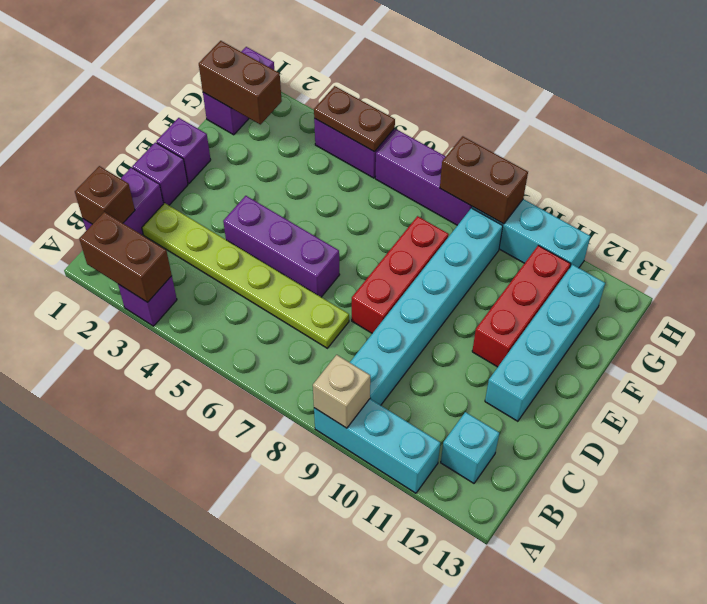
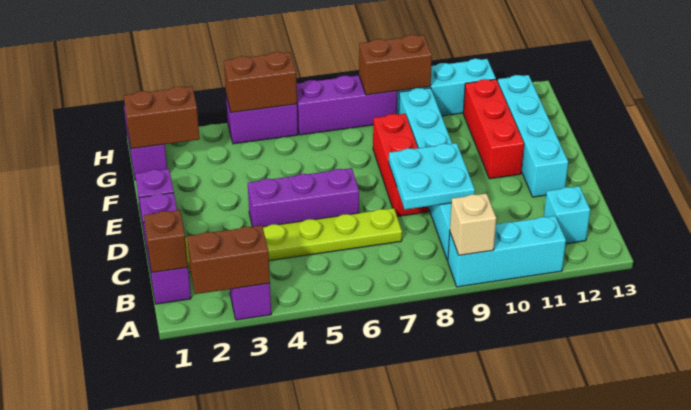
none -> cyan 2x2 plate [389,143,475,210]
brown 1x2 plate [314,86,395,152] -> brown 1x2 brick [224,52,297,113]

